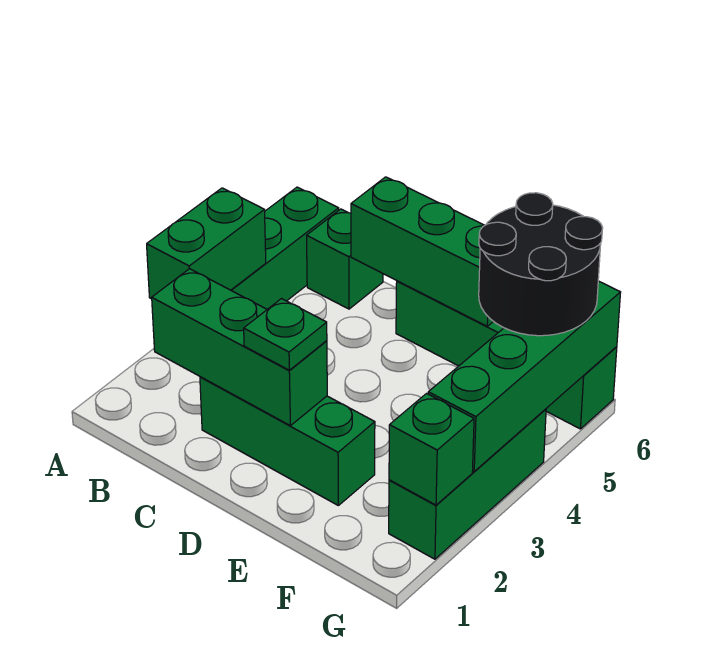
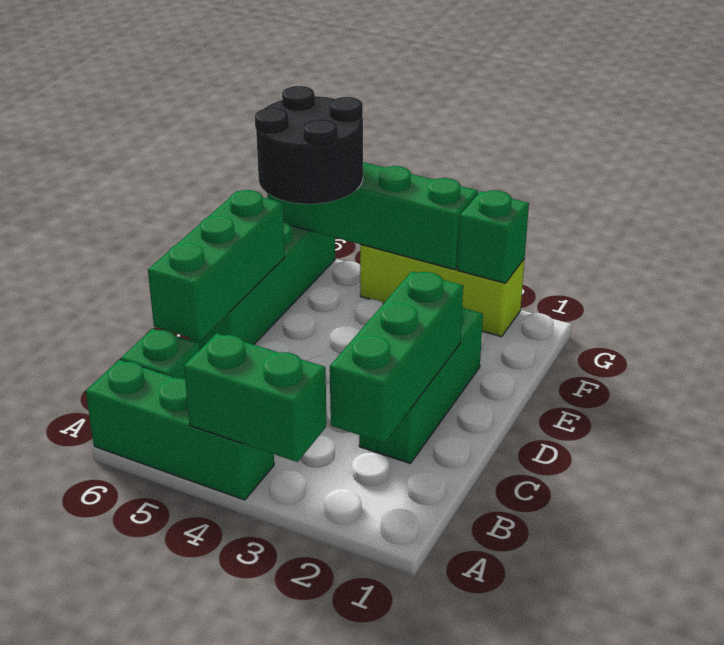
green 1x1 plate [244,299,327,370] -> none
green 1x3 brick [389,409,546,559] -> lime 1x3 brick [360,245,525,337]

